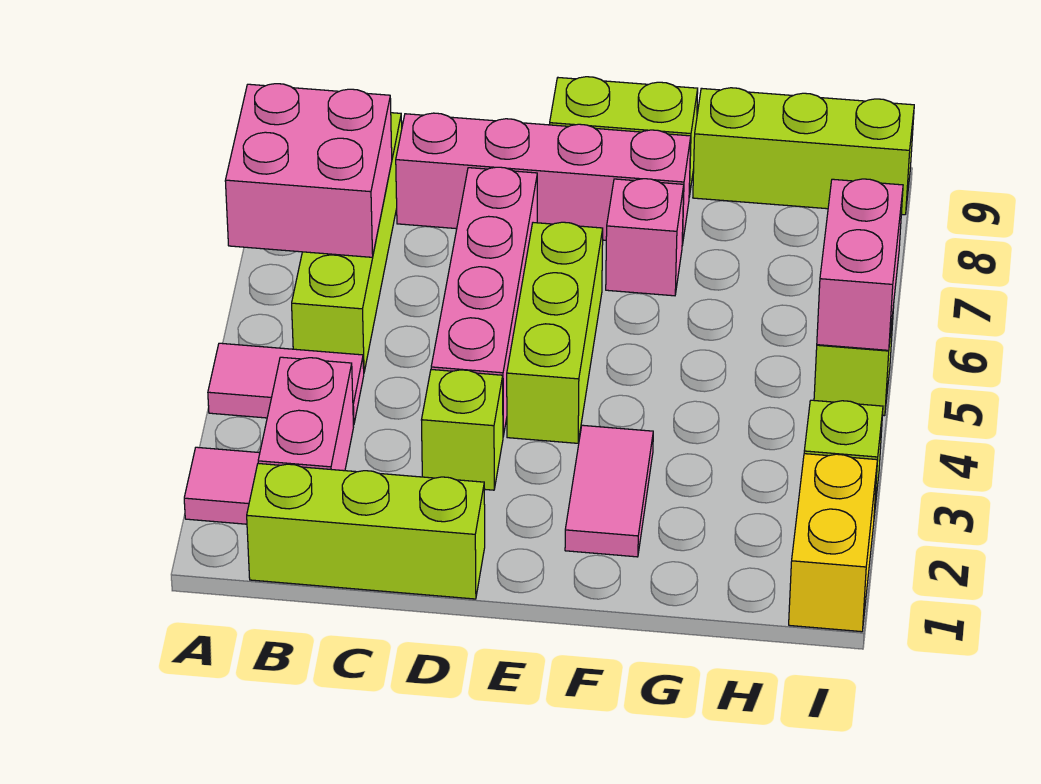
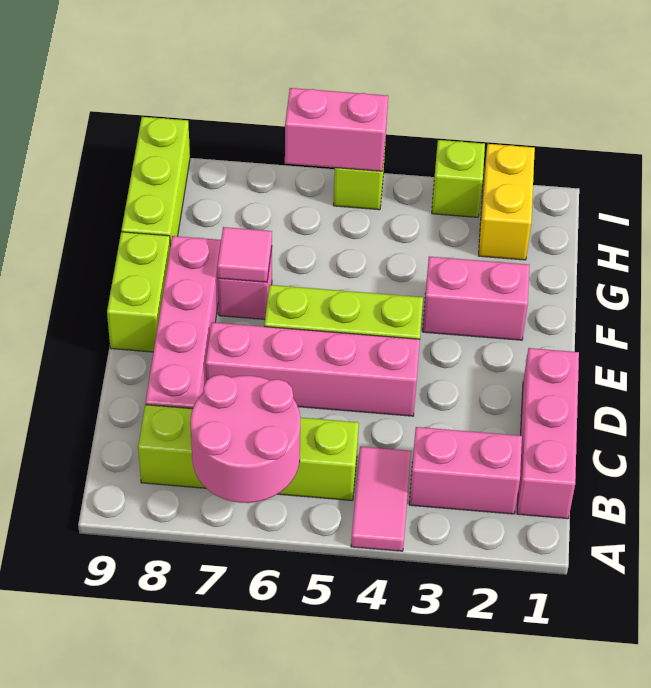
pink 1x1 tile [184,447,260,524] -> pink 1x1 tile moved to [217,227,272,282]
pink 2x2 brick [225,84,392,257] -> pink 2x2 round brick [190,375,300,503]
lime 1x3 brick [247,464,485,599] -> pink 1x3 brick [517,348,579,519]
lime 1x1 brick [422,370,503,490] -> none
pink 1x2 tile [565,425,653,557] -> pink 1x2 brick [423,257,529,340]
yellow 1x2 brick [789,454,877,632] -> yellow 1x2 brick turned to [479,144,535,260]

